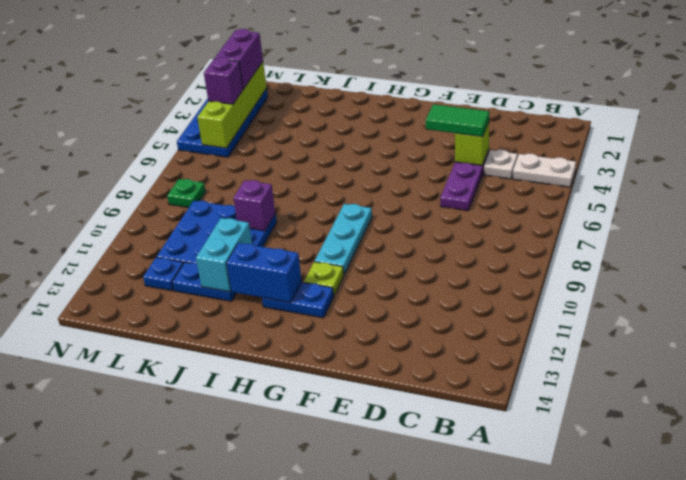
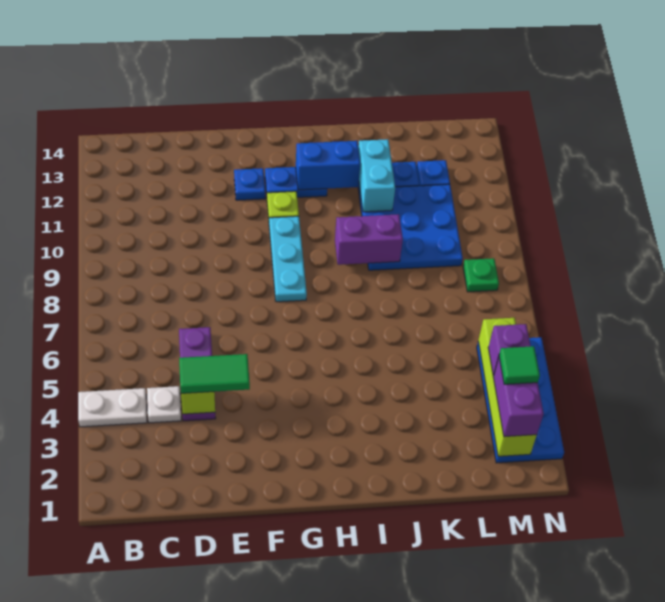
none -> blue 1x1 plate [234,168,265,200]
purple 1x1 brick [233,180,275,231] -> purple 1x2 brick [335,214,403,265]
none -> green 1x1 tile [499,346,540,384]

